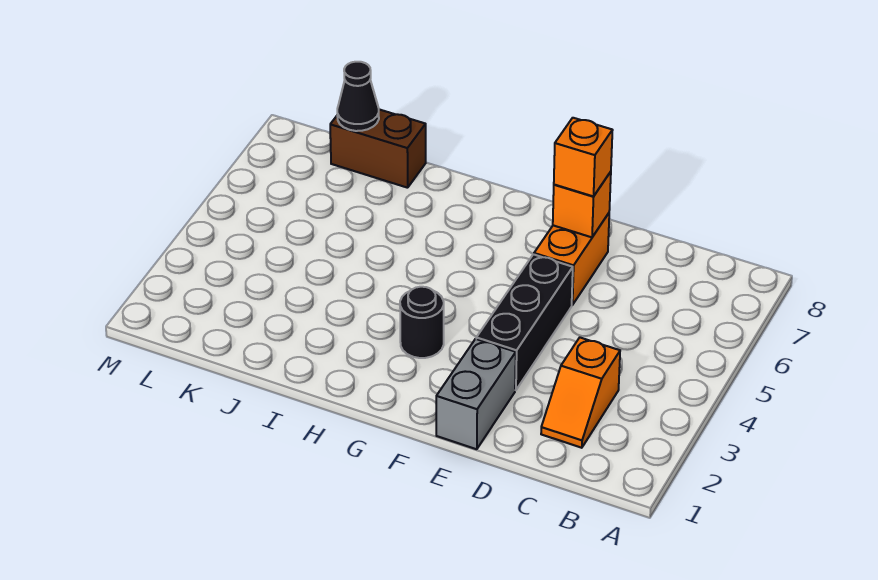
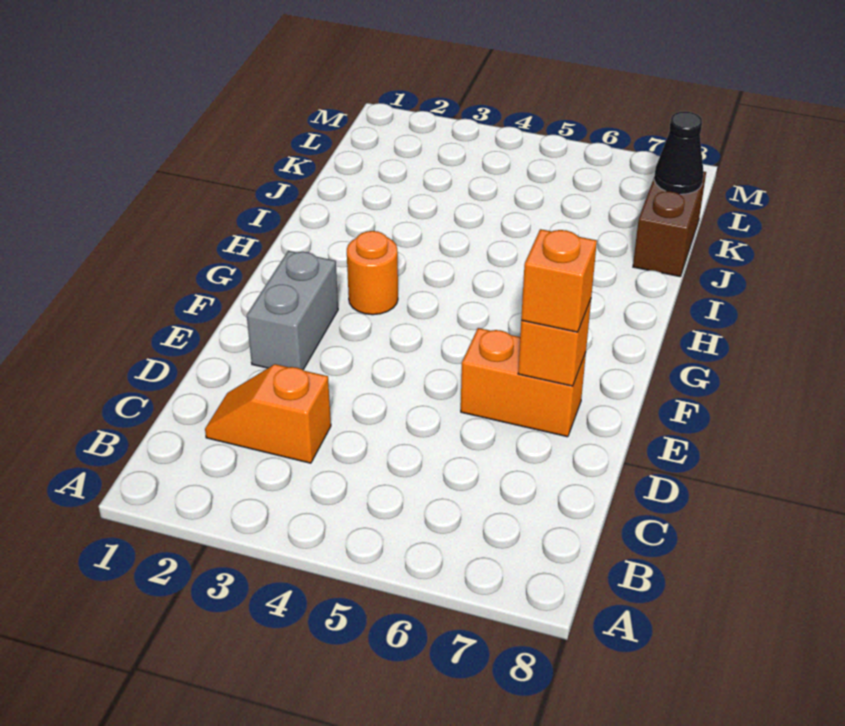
grey 1x2 brick [436,339,516,449] -> grey 1x2 brick turned to [247,251,338,370]
black 1x3 brick [476,254,573,390] -> none
black 1x1 round brick [400,287,444,358] -> orange 1x1 round brick [347,231,398,315]

